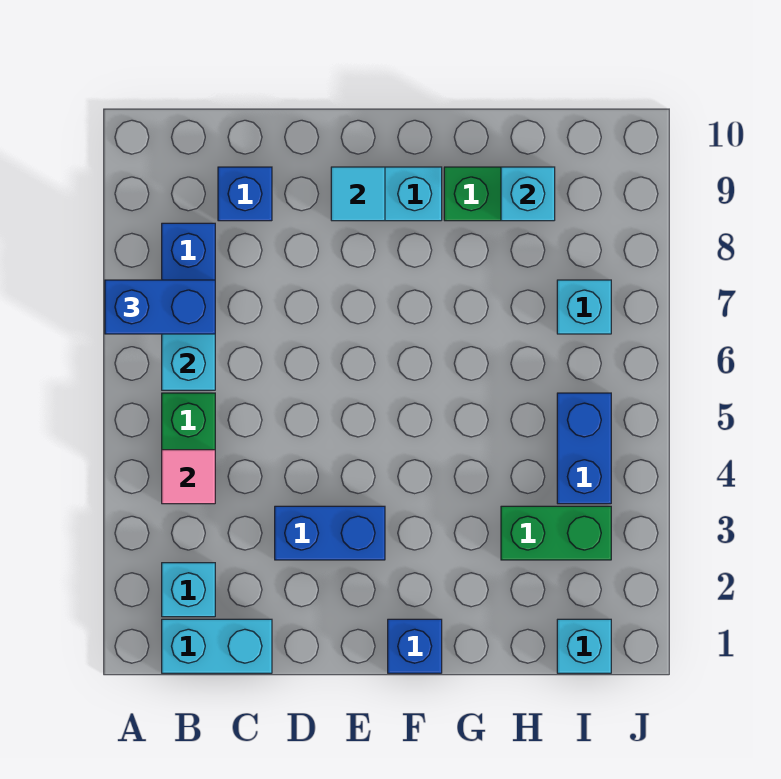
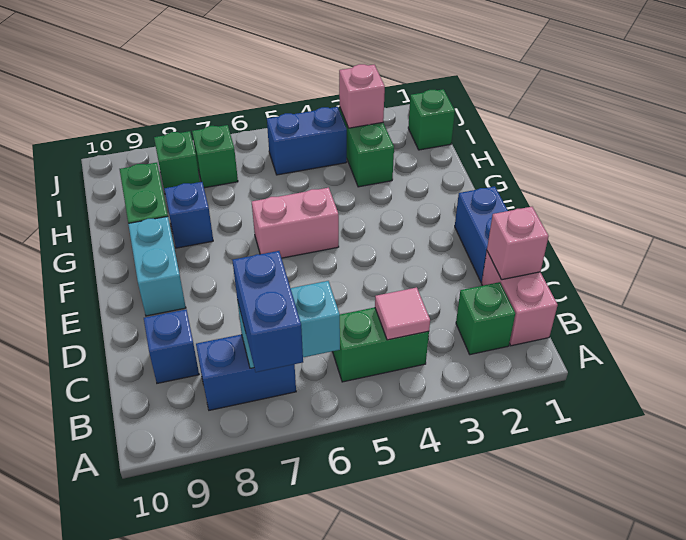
cyan 1x2 brick [162,619,272,673] -> pink 1x2 brick [482,252,558,346]
cyan 1x1 brick [162,563,215,617] -> green 1x1 brick [456,282,515,355]
none -> pink 1x1 brick [487,207,549,280]
blue 1x2 brick [275,506,385,560] -> blue 1x2 brick moved to [455,186,508,282]
cyan 1x1 tile [331,167,385,221] -> none
blue 1x1 brick [388,619,442,673] -> blue 1x1 brick moved to [165,182,213,248]
none -> pink 1x2 brick [252,188,339,258]
cyan 1x1 brick [501,167,555,221] -> none
cyan 1x1 brick [557,619,611,673] -> green 1x1 brick [408,89,455,150]
none -> pink 1x1 brick [339,64,385,128]
cyan 1x1 brick [557,280,611,334] -> green 1x1 brick [192,125,238,188]
none -> green 1x1 brick [154,131,200,192]

